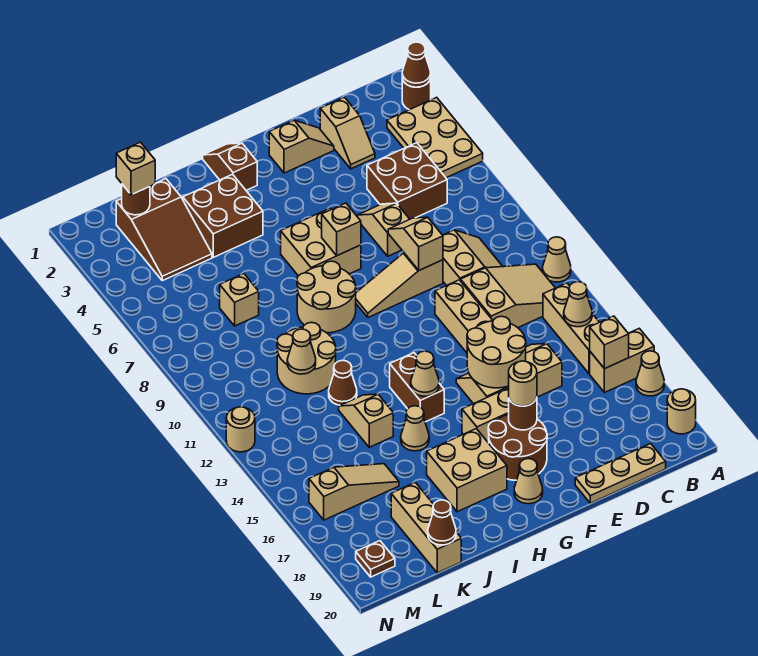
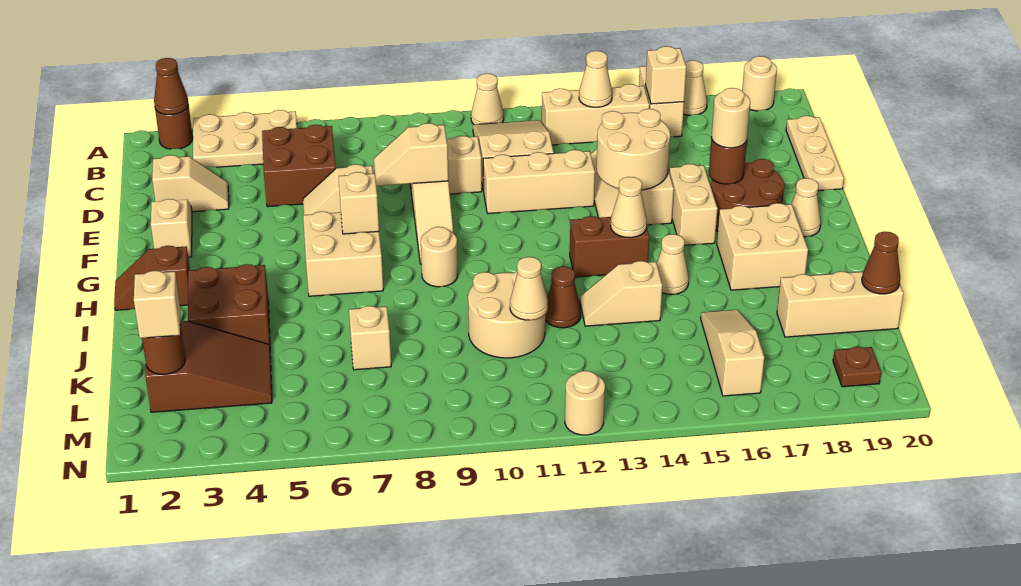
tan 2x2 round brick [297,261,356,333] -> tan 1x1 round brick [421,227,458,287]

